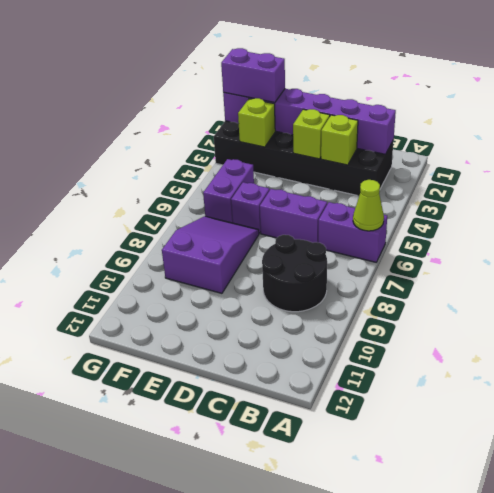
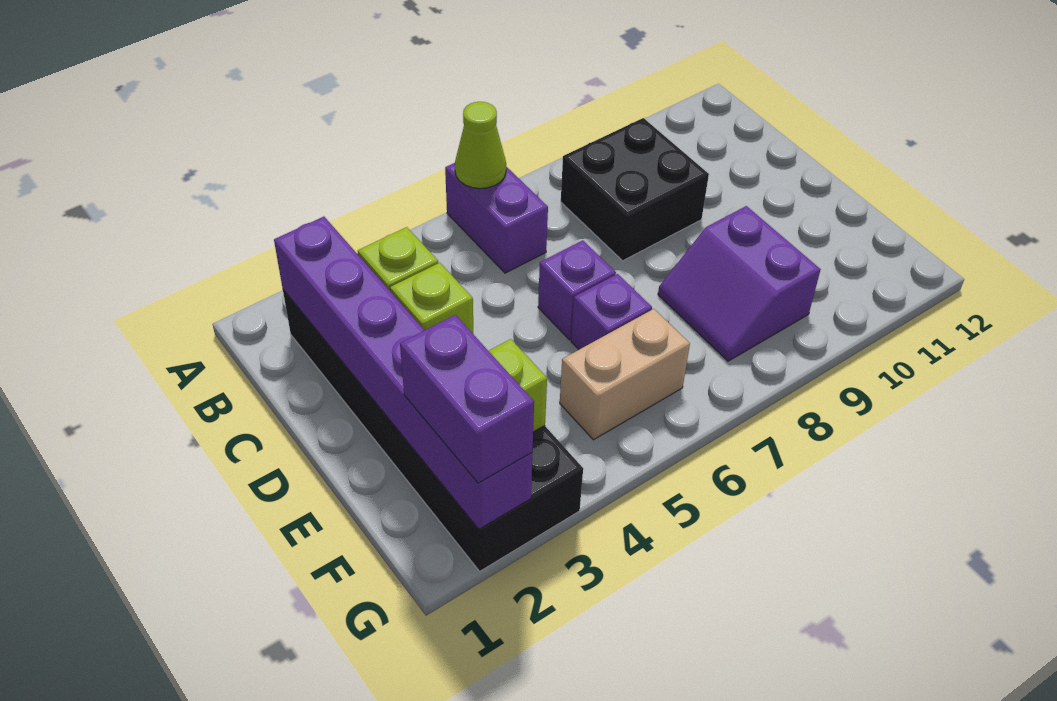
black 2x2 round brick [262,235,327,312] -> black 2x2 brick [561,118,709,261]
purple 1x2 brick [260,189,327,243] -> purple 1x1 brick [538,240,616,340]
purple 2x3 slope [162,216,259,293] -> purple 2x2 slope [658,206,821,361]
purple 1x2 brick [203,159,254,223] -> tan 1x2 brick [560,309,690,440]

